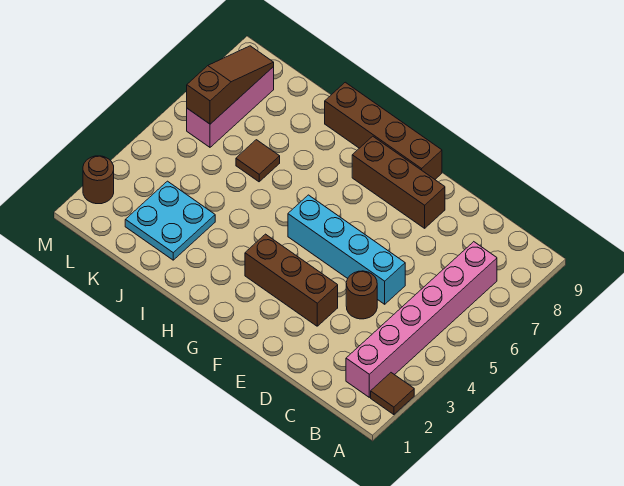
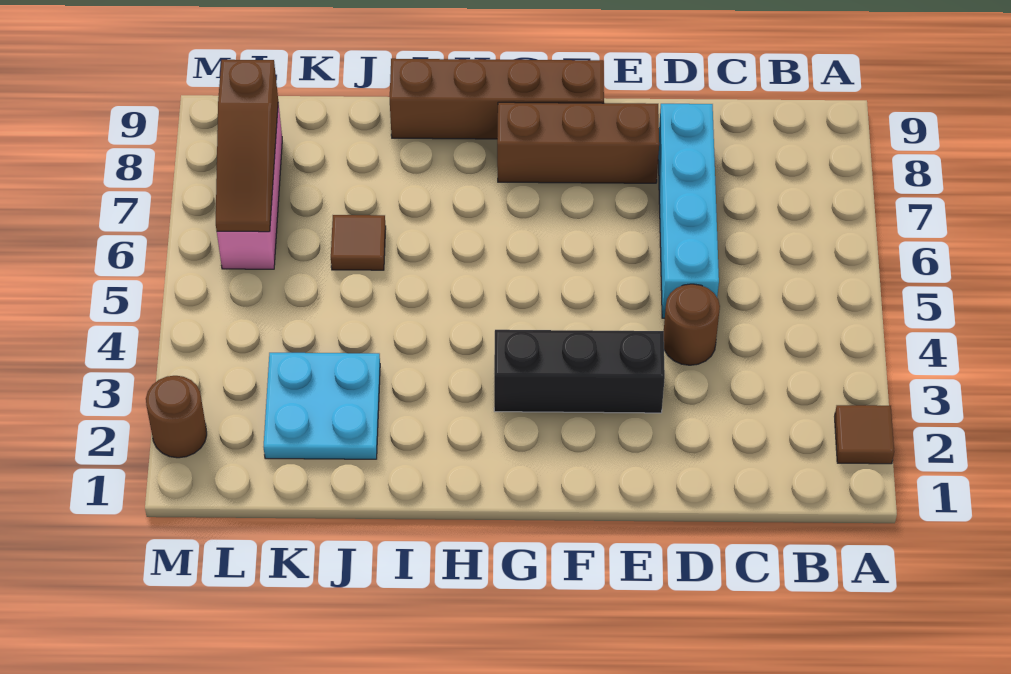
pink 1x6 brick [346,242,497,397] -> none
cyan 1x4 brick [288,195,405,304] -> cyan 1x4 brick turned to [658,104,719,318]
brown 1x3 brick [245,234,338,326] -> black 1x3 brick [494,330,665,413]
brown 1x3 slope [187,46,274,124] -> brown 1x3 slope turned to [216,60,278,232]

